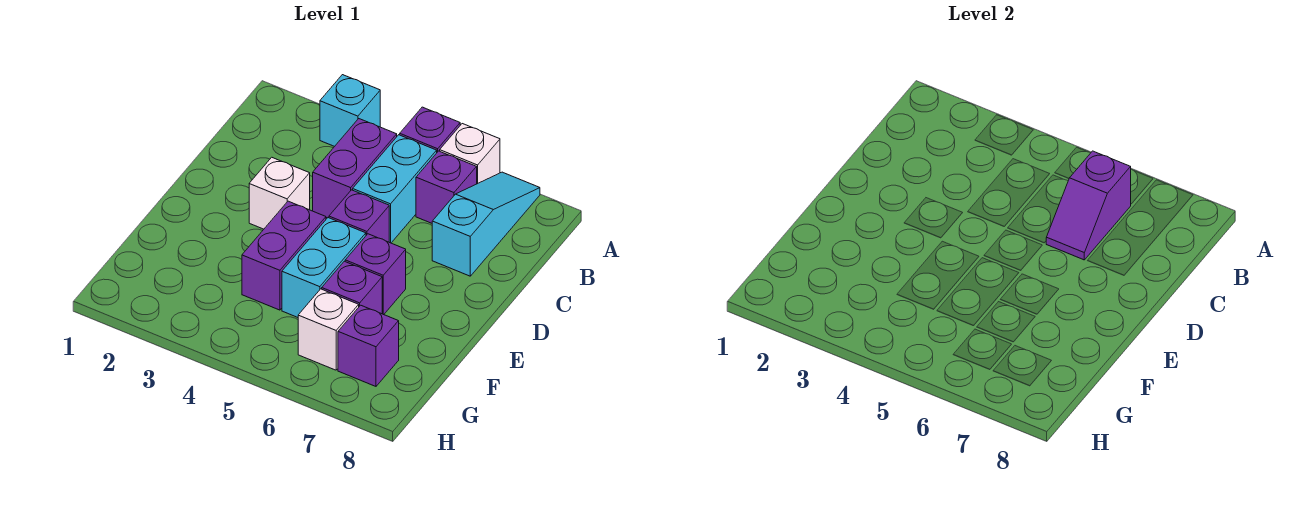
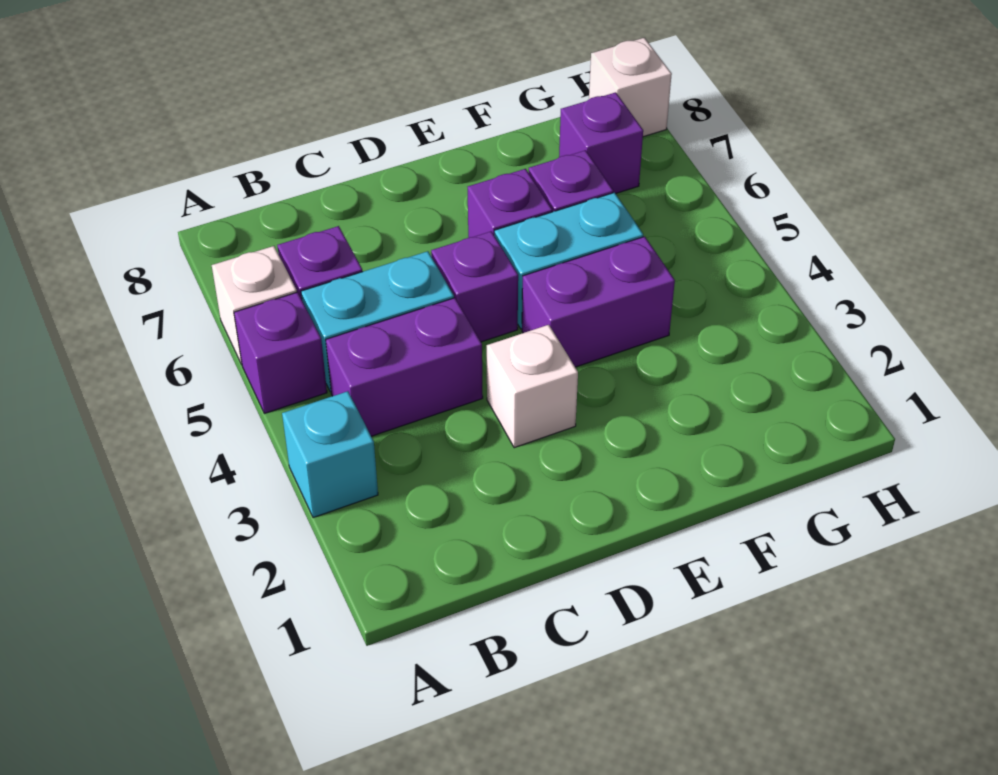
cyan 1x3 slope [432,172,540,276] -> none
purple 1x2 slope [1046,151,1131,260] -> none
white 1x1 brick [298,289,359,370] -> white 1x1 brick moved to [589,38,672,137]

